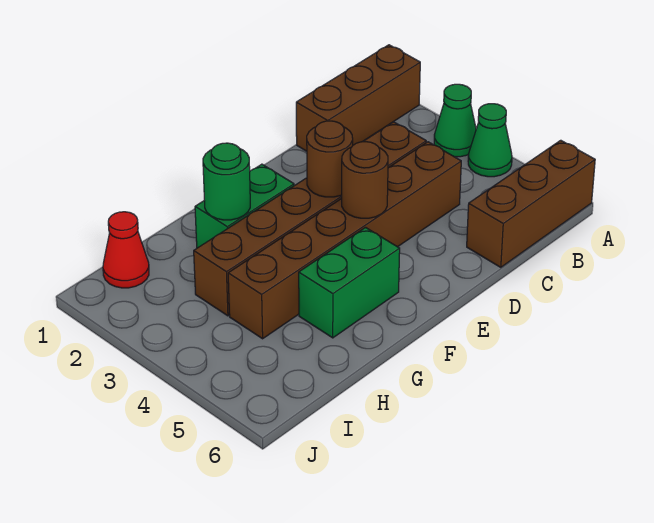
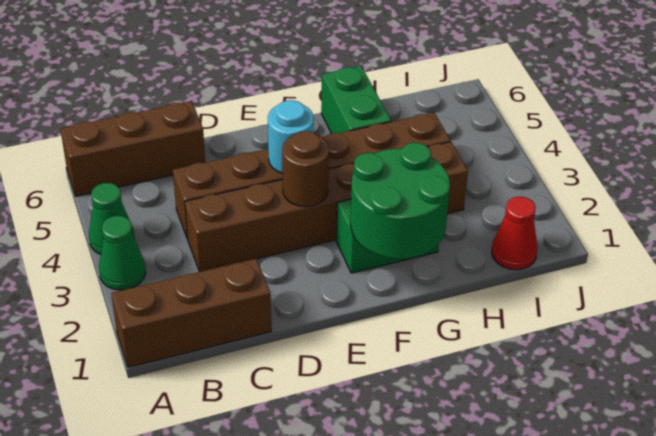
brown 1x1 round brick [342,142,388,218] -> cyan 1x1 round brick [268,100,314,173]
green 1x2 brick [299,228,400,338] -> green 1x2 brick turned to [321,66,391,134]
green 1x1 round brick [203,143,250,220] -> green 2x2 round brick [350,143,450,259]

